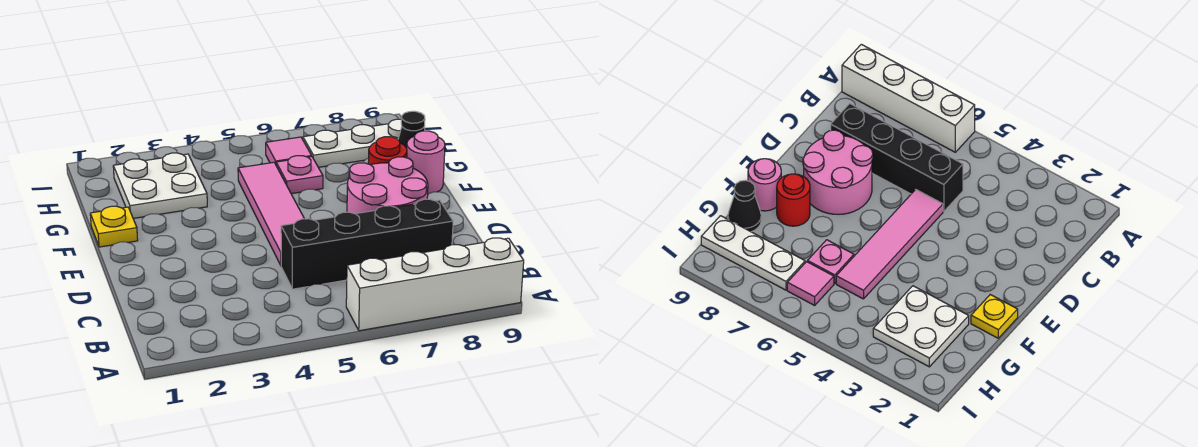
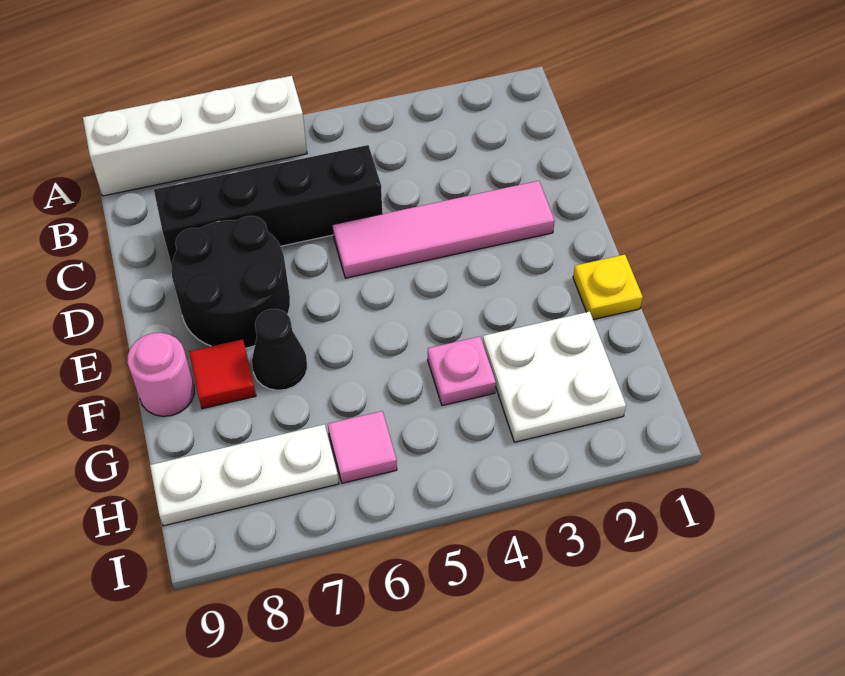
pink 1x4 tile [238,162,304,265] -> pink 1x4 tile turned to [332,181,555,278]
pink 2x2 round brick [347,157,428,214] -> black 2x2 round brick [171,216,290,348]
red 1x1 round brick [368,137,407,165] -> red 1x1 tile [189,339,256,409]
pink 1x1 plate [276,156,323,194] -> pink 1x1 plate moved to [428,336,496,406]
black 1x1 cone [398,111,425,148] -> black 1x1 cone moved to [252,309,307,390]

